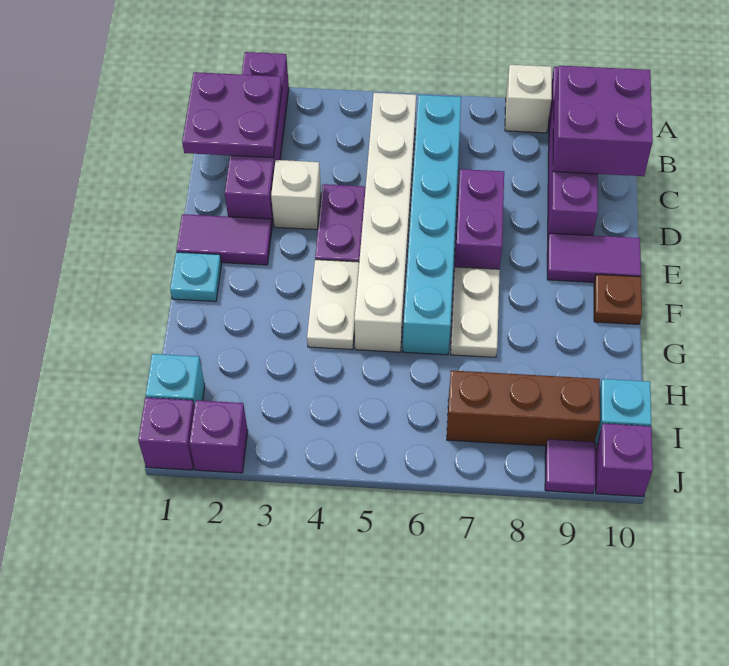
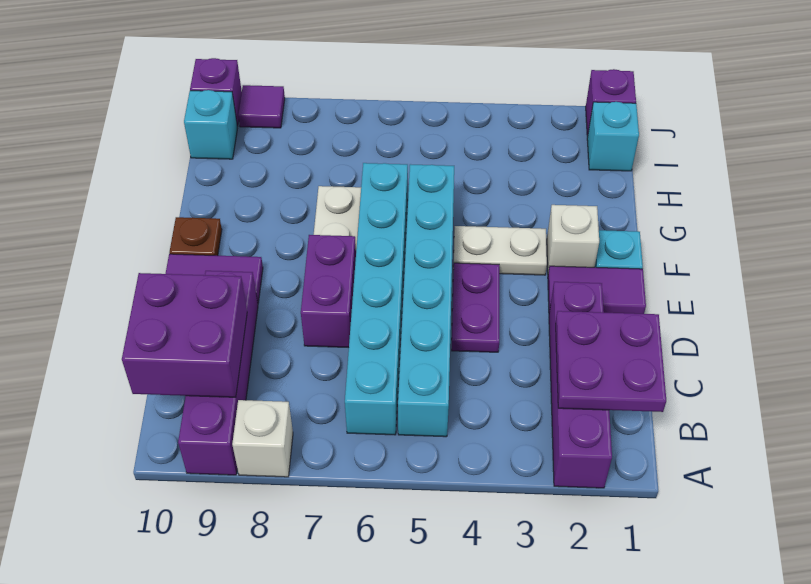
white 1x6 brick [354,93,416,352] -> cyan 1x6 brick [398,164,454,437]
white 1x1 brick [271,160,321,230] -> white 1x1 brick moved to [547,205,599,272]
white 1x2 plate [307,260,359,350] -> white 1x2 plate turned to [453,226,547,275]
brown 1x3 brick [447,370,600,446] -> none
purple 1x1 brick [189,400,248,473] -> none

